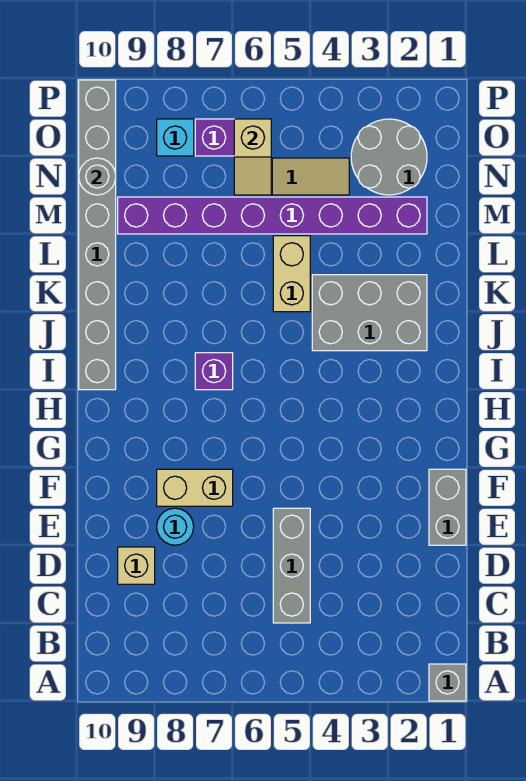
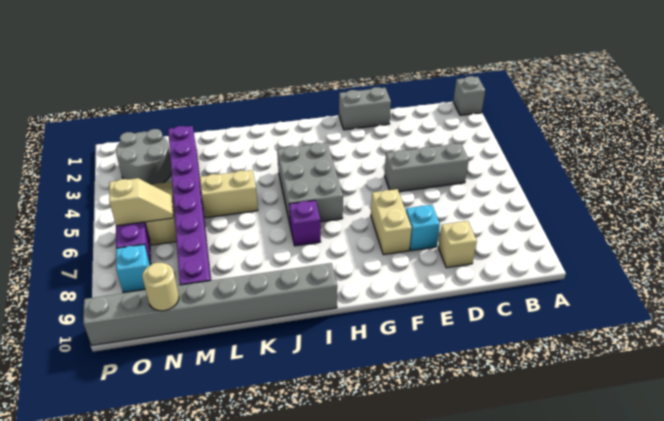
cyan 1x1 round brick [157,508,194,545] -> cyan 1x1 brick [406,205,440,251]
grey 2x3 brick [312,275,427,351] -> grey 2x3 brick moved to [277,143,343,223]
grey 1x1 round brick [79,158,116,195] -> tan 1x1 round brick [142,263,179,311]

